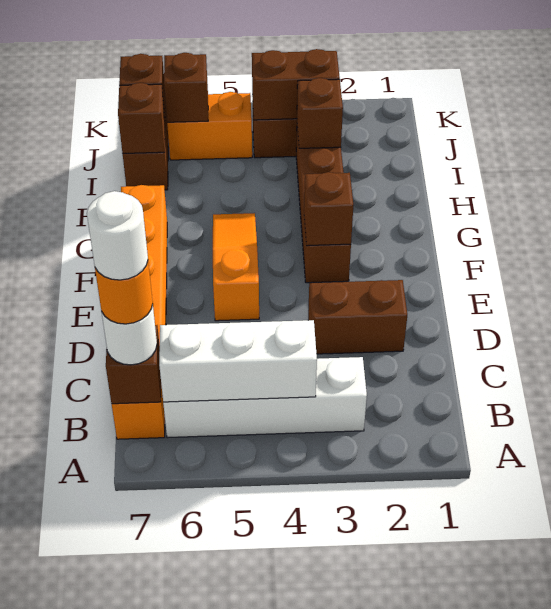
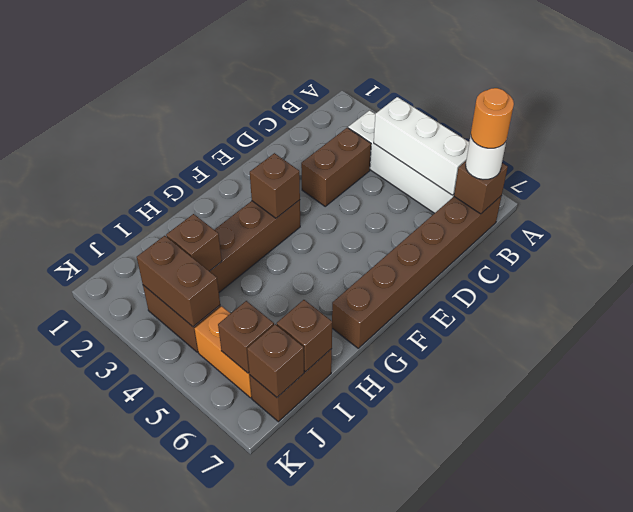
orange 1x6 brick [112,185,167,439] -> brown 1x6 brick [332,196,501,348]
white 1x1 round brick [87,191,148,280] -> none
brown 1x2 brick [308,280,407,354] -> brown 1x2 brick turned to [301,128,371,206]
orange 1x3 slope [213,213,259,321] -> none

